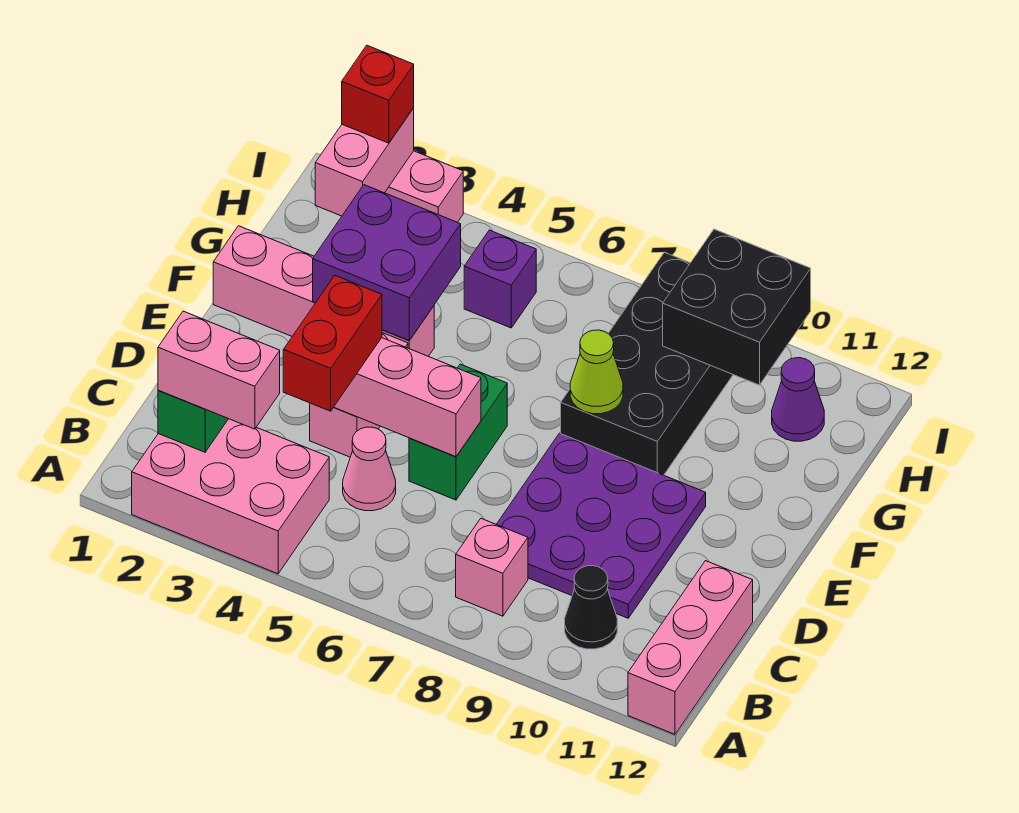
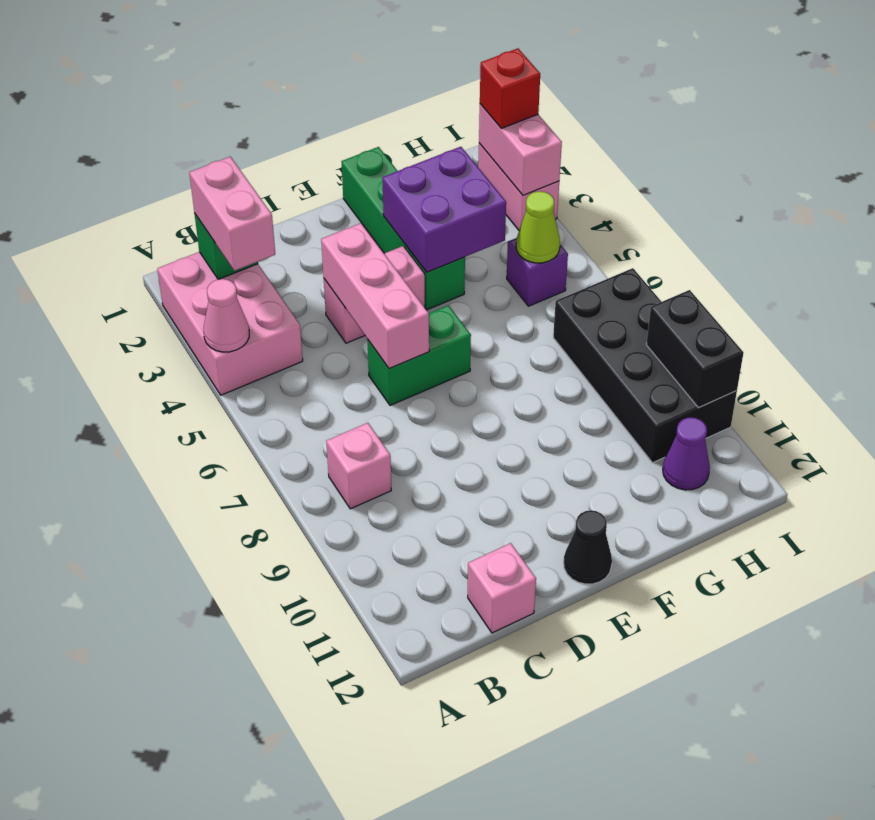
pink 1x3 brick [628,561,753,734] -> pink 1x1 brick [468,543,536,633]
black 1x1 cone [565,566,617,649] -> black 1x1 cone moved to [564,510,612,584]
red 1x2 brick [283,276,382,411] -> none
pink 1x1 cone [343,427,396,511] -> pink 1x1 cone moved to [203,279,249,352]
purple 3x3 plate [496,433,706,618] -> none
pink 1x4 brick [213,226,434,356] -> green 1x4 brick [341,147,465,310]
black 2x4 brick [561,252,733,475] -> black 2x4 brick turned to [553,268,737,463]
lime 1x1 cone [570,330,623,414] -> lime 1x1 cone moved to [516,191,560,263]
pink 1x2 brick [315,108,414,216] -> pink 1x2 brick turned to [479,104,562,195]
black 2x2 brick [663,229,811,385] -> black 1x2 brick [646,290,744,408]

